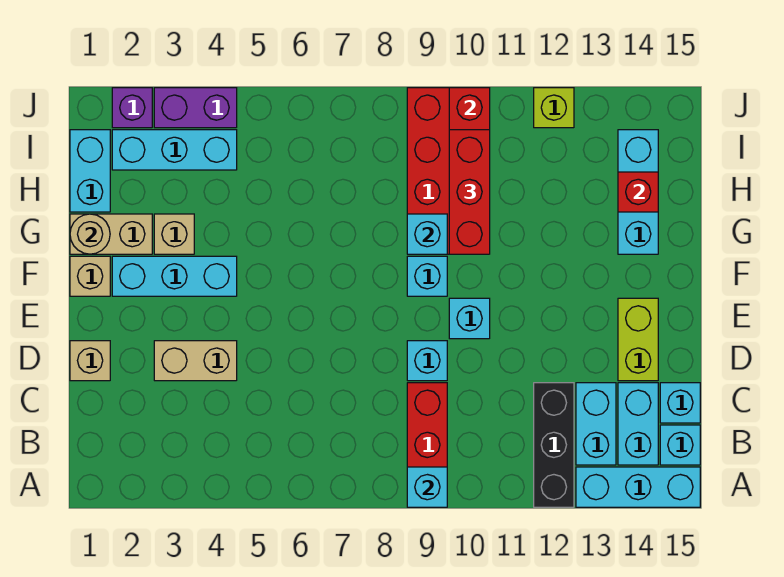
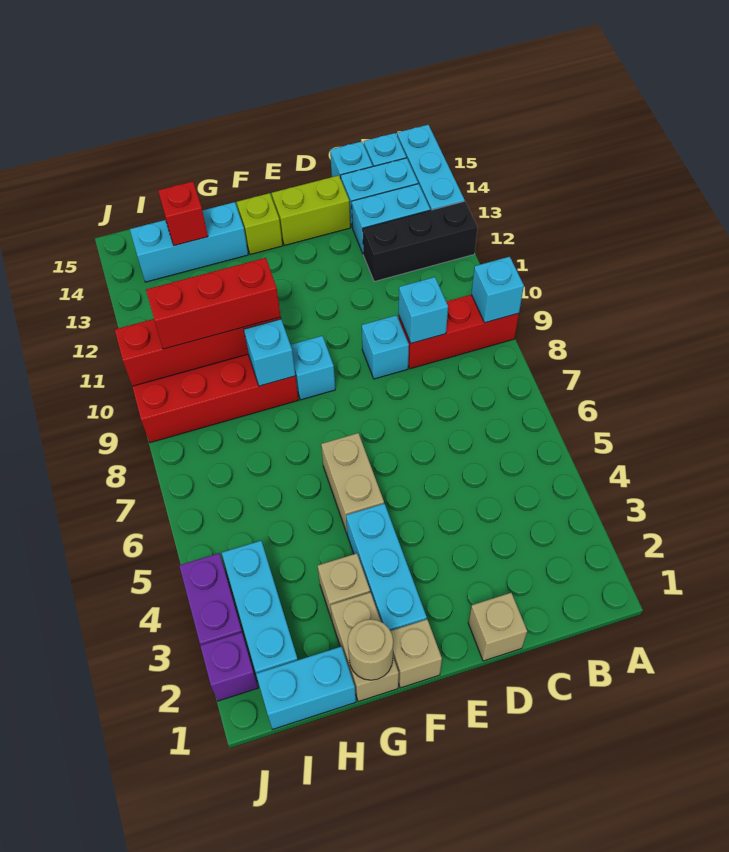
tan 1x2 brick [154,341,237,381] -> tan 1x2 brick moved to [321,433,384,533]
cyan 1x1 brick [449,298,490,339] -> cyan 1x1 brick moved to [399,277,448,343]
lime 1x1 brick [534,88,574,128] -> lime 1x1 brick moved to [237,193,283,255]

